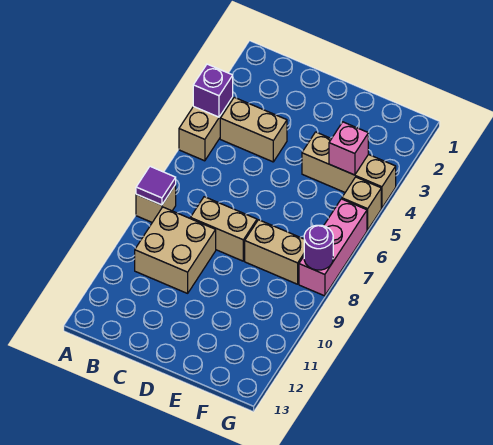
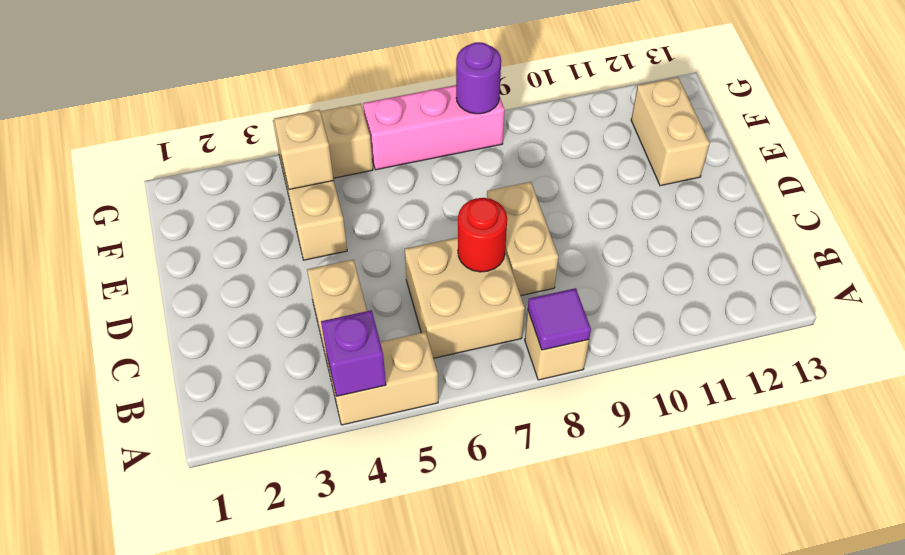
tan 2x2 brick [135,207,216,293] -> tan 2x2 brick moved to [405,238,525,358]
none -> red 1x1 round brick [458,198,507,272]
tan 1x2 brick [245,220,304,284] -> tan 1x2 brick moved to [631,77,710,186]
pink 1x1 brick [329,122,368,175] -> tan 1x1 brick [274,110,334,189]

